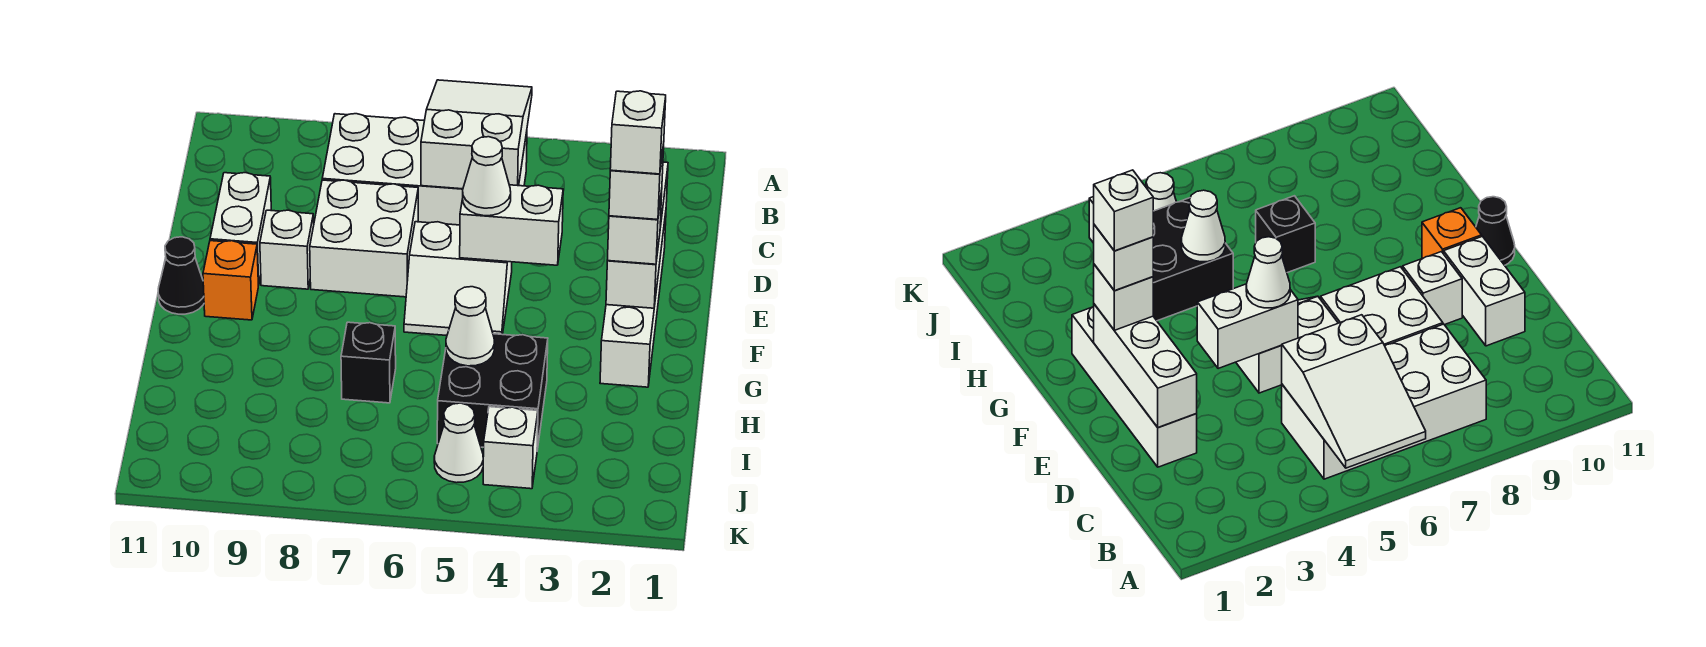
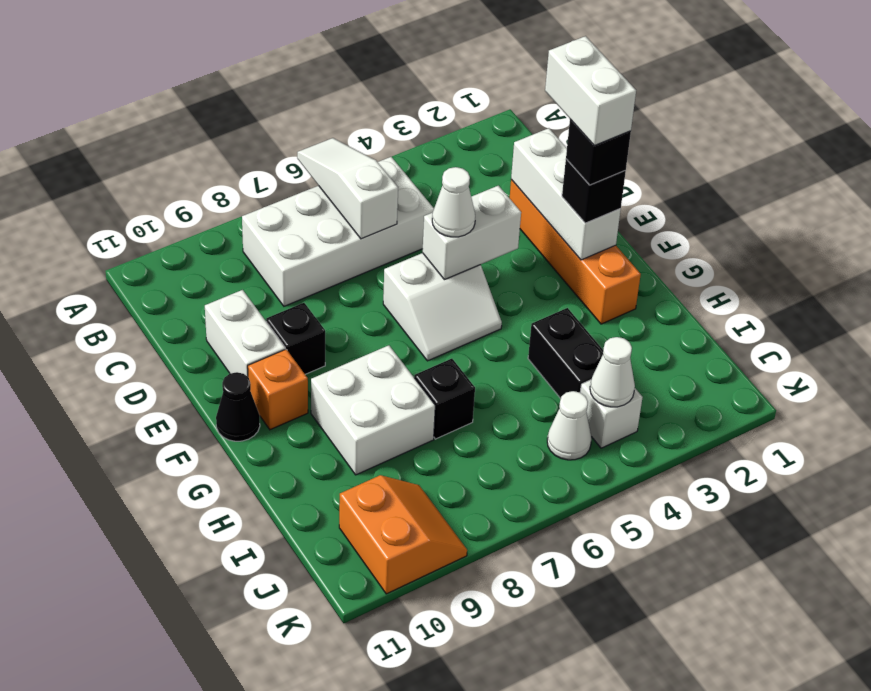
white 2x3 slope [421,80,532,189] -> white 1x3 slope [297,138,398,239]
white 1x4 brick [600,213,666,387] -> orange 1x4 brick [510,180,641,324]
white 2x2 brick [310,180,418,297] -> white 2x2 brick moved to [311,345,435,475]
white 1x1 brick [260,210,314,289] -> black 1x1 brick [266,303,325,374]
white 1x1 brick [607,191,662,264] -> black 1x1 brick [562,159,626,223]
white 1x1 brick [609,145,664,220] -> black 1x1 brick [566,119,631,185]
white 1x1 brick [610,91,666,174] -> white 1x2 brick [545,36,636,146]
black 2x2 brick [437,334,548,450] -> black 1x2 brick [528,308,603,398]
white 1x1 cone [446,287,495,366] -> white 1x1 cone moved to [590,337,635,407]
none -> orange 2x2 slope [339,475,467,594]

